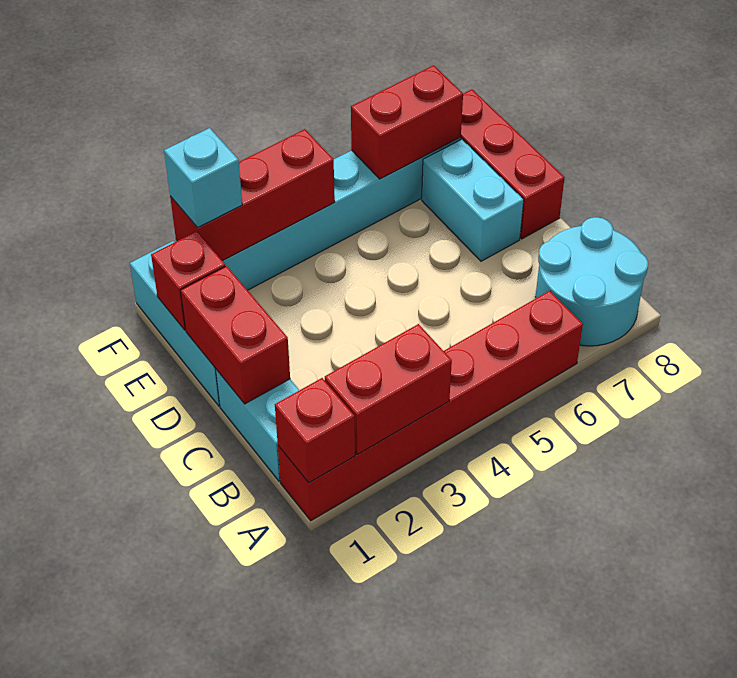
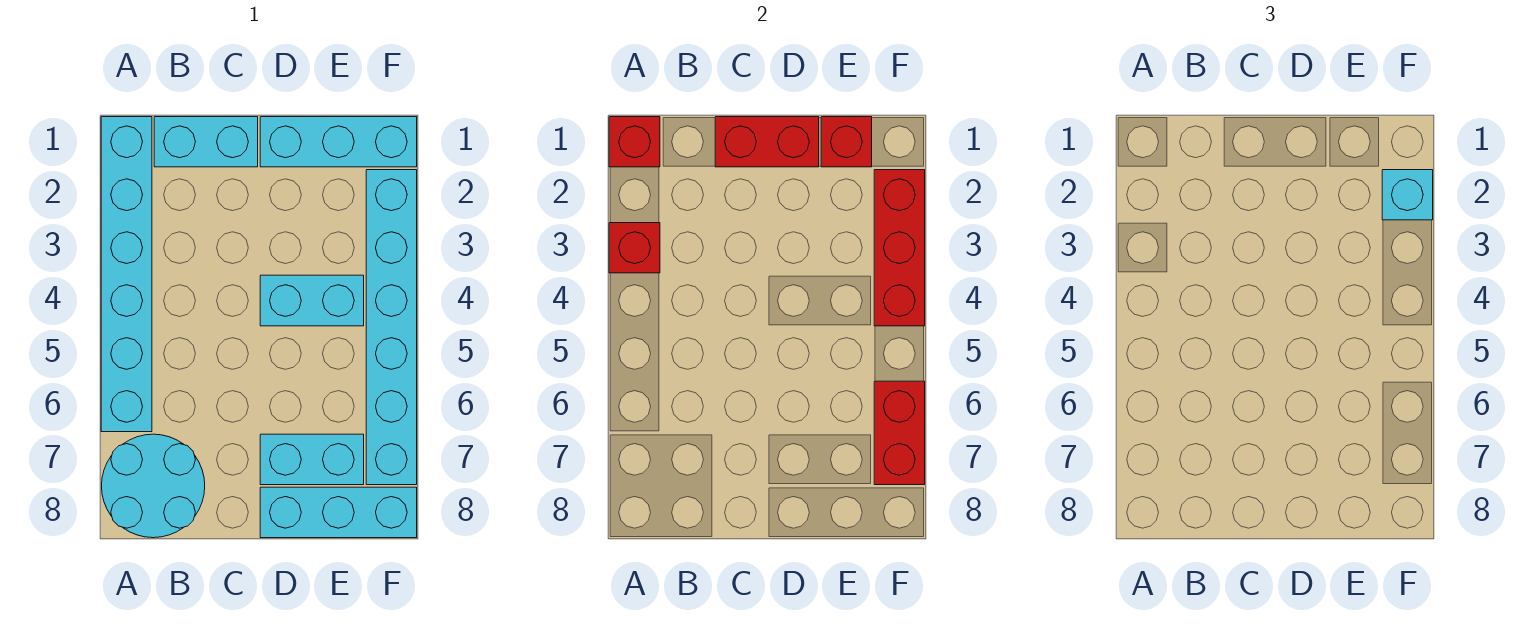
red 1x6 brick [278,291,583,521] -> cyan 1x6 brick [101,117,152,432]
red 1x2 brick [325,324,452,454] -> red 1x1 brick [609,223,660,273]
none -> cyan 1x2 brick [260,275,364,326]
red 1x3 brick [460,89,565,239] -> cyan 1x3 brick [260,487,417,538]

